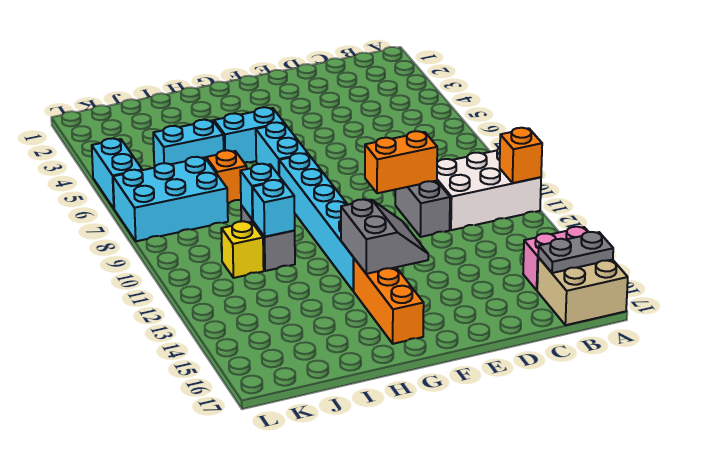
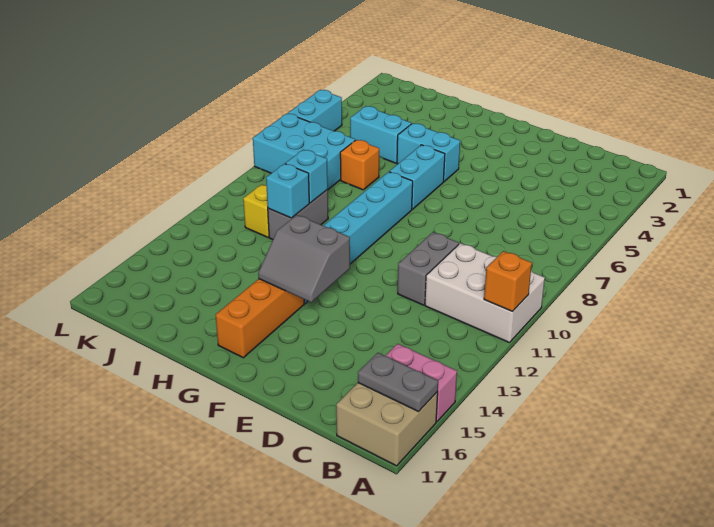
orange 1x2 brick [365,131,437,193] -> none
grey 2x2 slope [341,199,428,274] -> grey 2x2 slope turned to [258,215,350,302]

